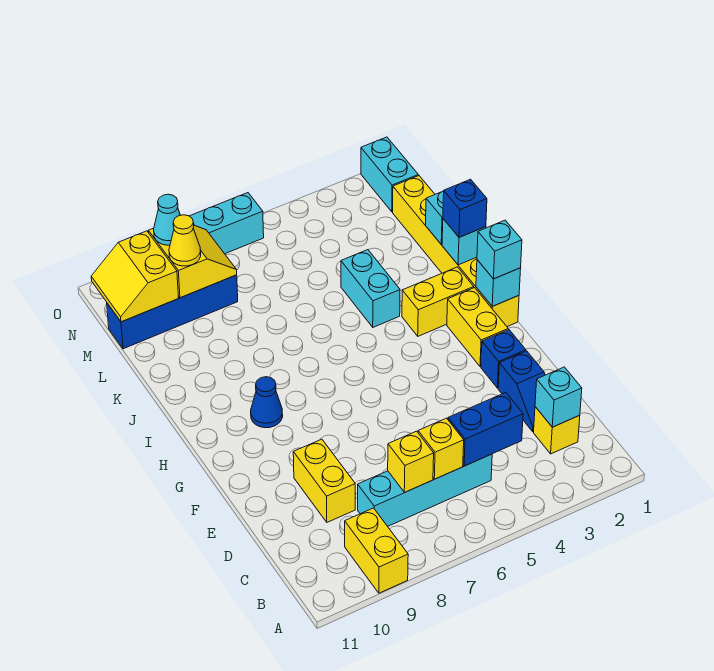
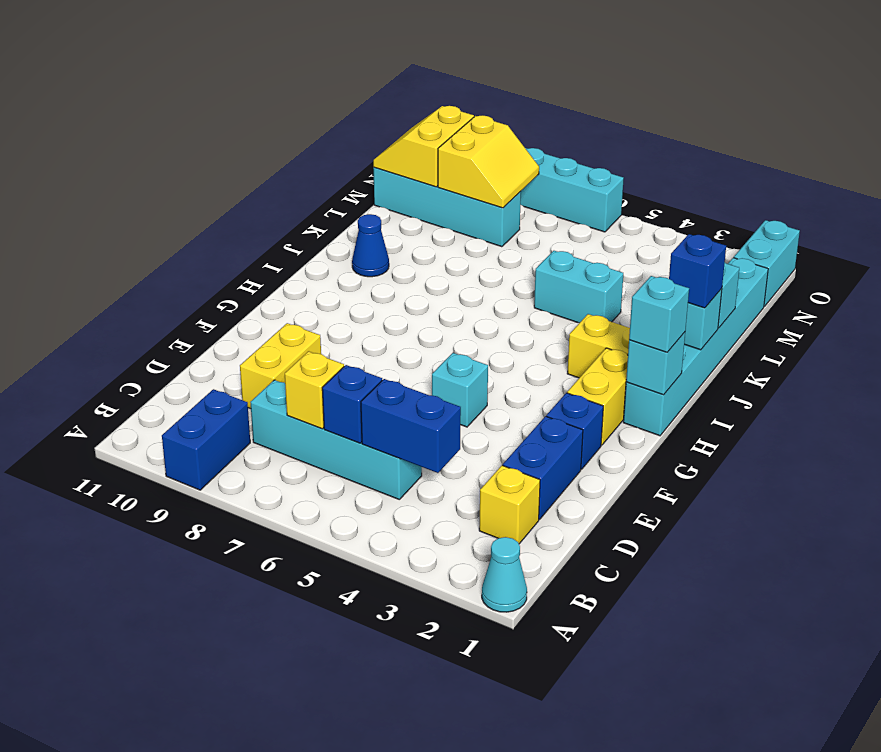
yellow 1x2 brick [345,508,408,593] -> blue 1x2 brick [162,389,250,490]
cyan 1x1 brick [535,367,582,427] -> cyan 1x1 brick moved to [432,353,488,427]
yellow 1x1 brick [418,418,464,479] -> blue 1x1 brick [322,365,382,443]
blue 1x2 slope [498,351,545,432] -> blue 1x2 brick [503,416,583,520]
yellow 1x6 brick [393,176,519,327] -> cyan 1x6 brick [623,258,768,436]
blue 1x1 cone [251,377,283,428] -> blue 1x1 cone moved to [352,214,389,277]
cyan 1x2 brick [341,250,400,327] -> cyan 1x2 brick turned to [534,251,623,323]
blue 1x4 brick [107,275,238,349] -> cyan 1x4 brick [373,168,521,247]
yellow 1x1 cone [169,215,201,266] -> none
cyan 1x1 cone [154,194,180,245] -> cyan 1x1 cone moved to [482,537,527,612]

